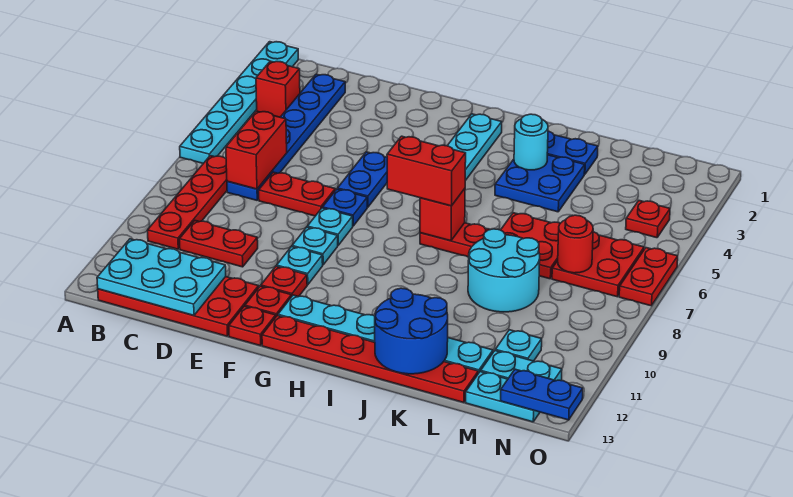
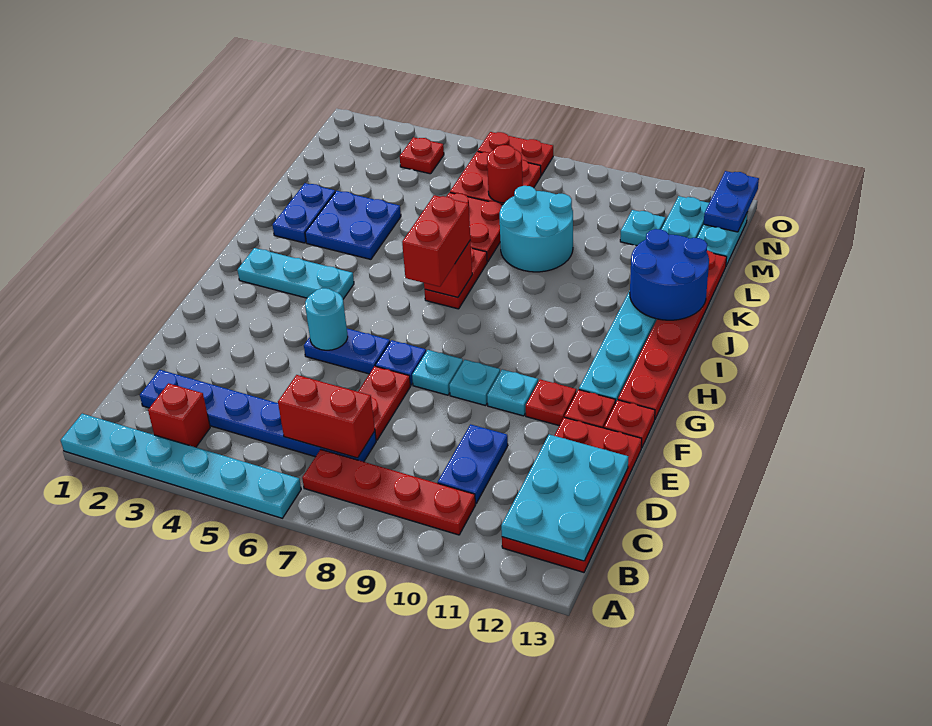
red 1x2 plate [179,221,258,267] -> blue 1x2 plate [438,424,508,504]
cyan 1x1 round brick [514,114,548,170] -> cyan 1x1 round brick moved to [305,288,348,350]

